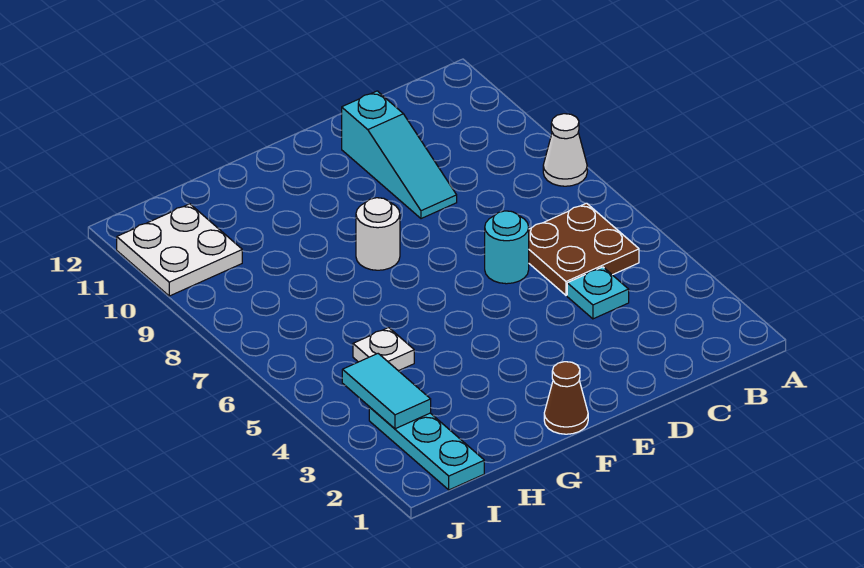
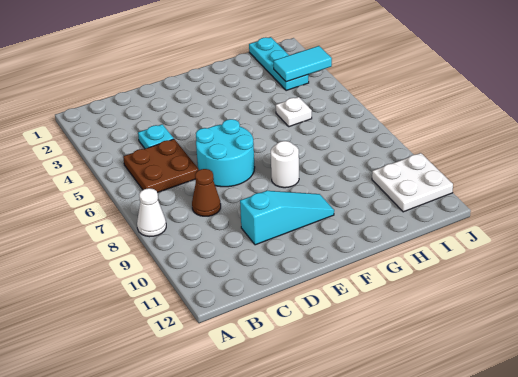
cyan 1x1 round brick [485,211,529,284] -> cyan 2x2 round brick [196,119,255,187]
cyan 1x3 slope [342,91,457,219] -> cyan 1x3 slope turned to [240,191,334,245]
brown 1x1 cone [544,362,588,434] -> brown 1x1 cone moved to [192,169,221,216]
cyan 1x2 tile [342,354,431,429] -> cyan 1x2 tile turned to [273,46,332,82]

